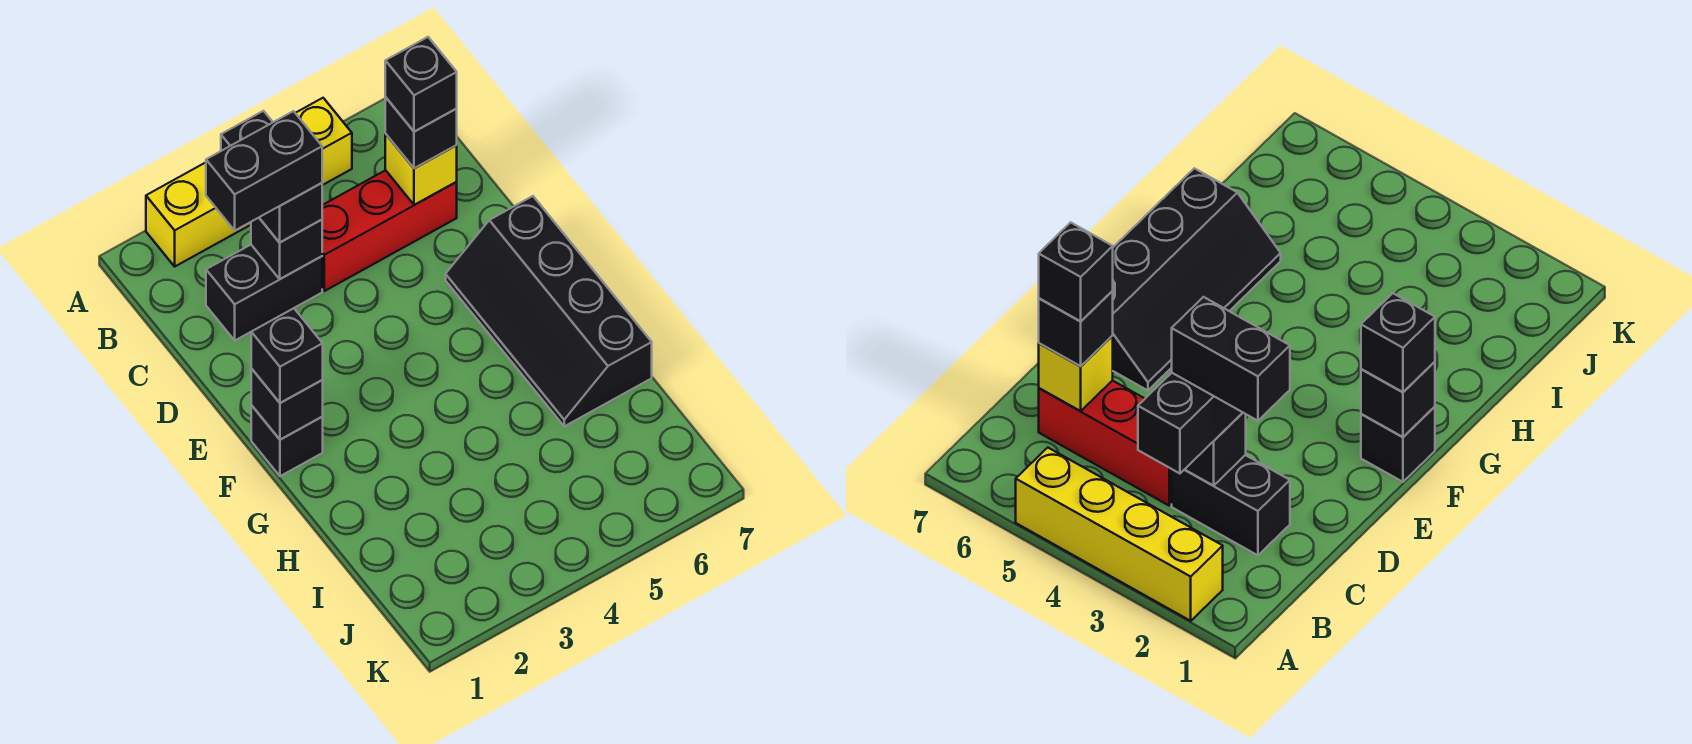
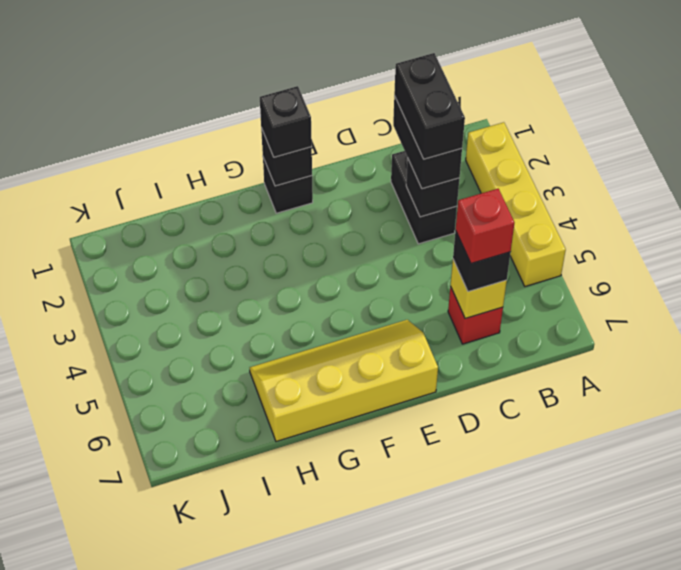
black 1x2 brick [221,111,322,243] -> black 1x2 brick turned to [393,96,462,189]
red 1x3 brick [322,170,457,291] -> red 1x1 brick [448,286,503,344]
black 1x1 brick [385,37,457,132] -> red 1x1 brick [456,189,514,264]
black 2x4 slope [446,196,652,426] -> yellow 2x4 slope [250,320,438,442]

